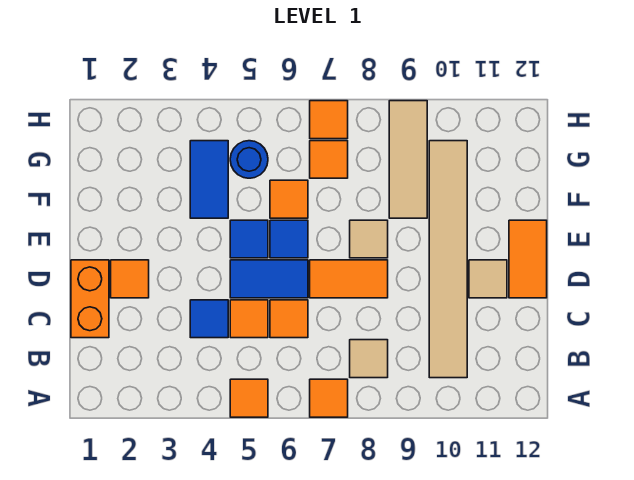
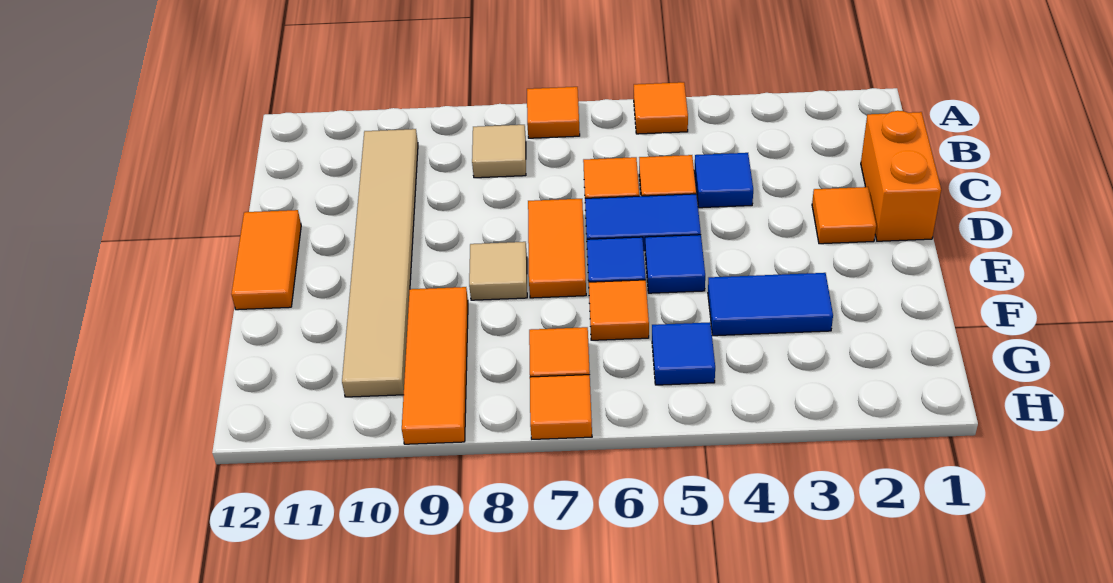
orange 1x2 tile [310,260,388,298] -> orange 1x2 tile turned to [528,199,586,298]
tan 1x1 tile [469,260,507,298] -> none
blue 1x2 tile [190,141,228,218] -> blue 1x2 tile turned to [708,273,833,336]
tan 1x3 tile [389,101,427,218] -> orange 1x3 tile [402,287,468,444]
blue 1x1 round brick [230,141,268,178] -> blue 1x1 tile [652,322,715,385]

